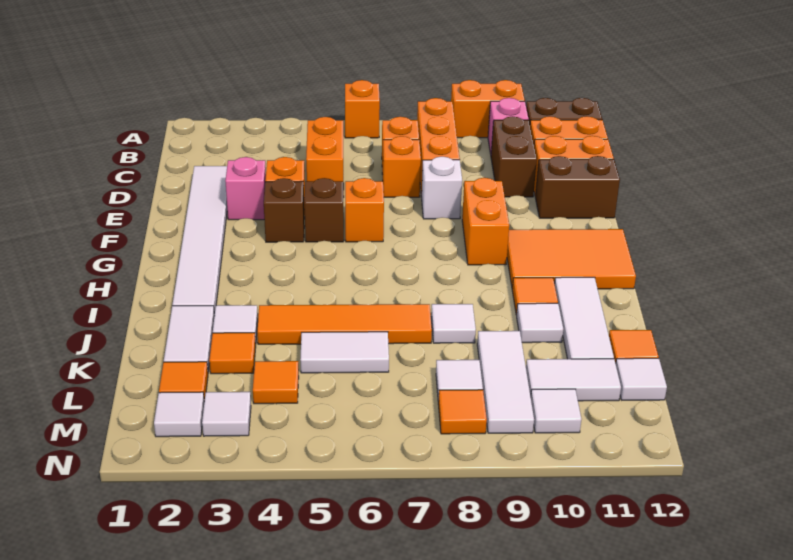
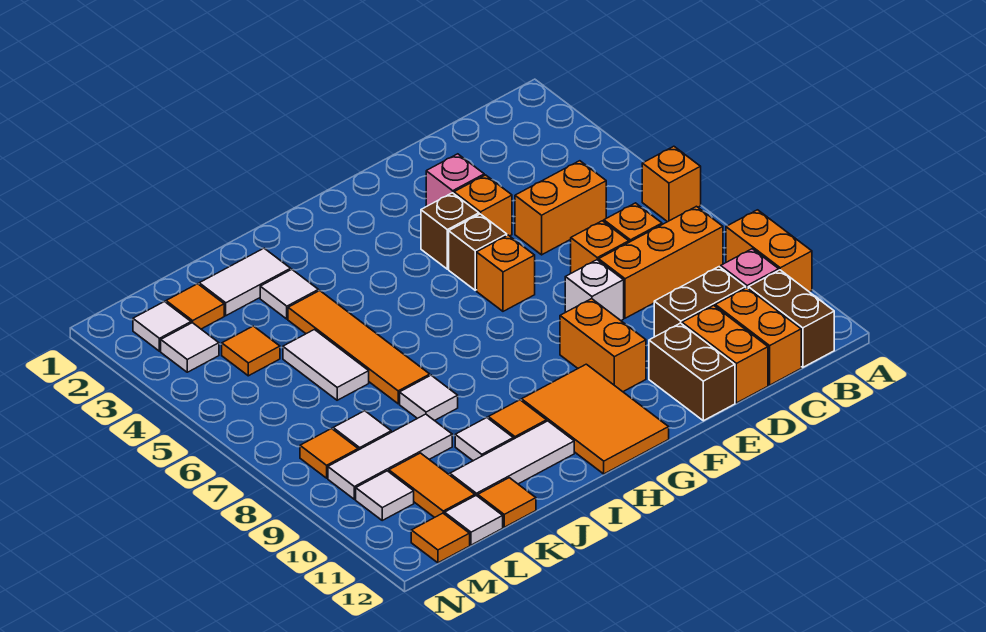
white 1x6 tile [172,166,227,316] -> none
orange 1x2 brick [462,178,509,265] -> orange 1x2 brick turned to [560,299,646,392]
orange 1x1 tile [209,333,256,374] -> orange 1x1 tile moved to [411,513,470,563]
white 1x2 tile [526,359,621,401] -> orange 1x2 tile [389,453,475,517]

